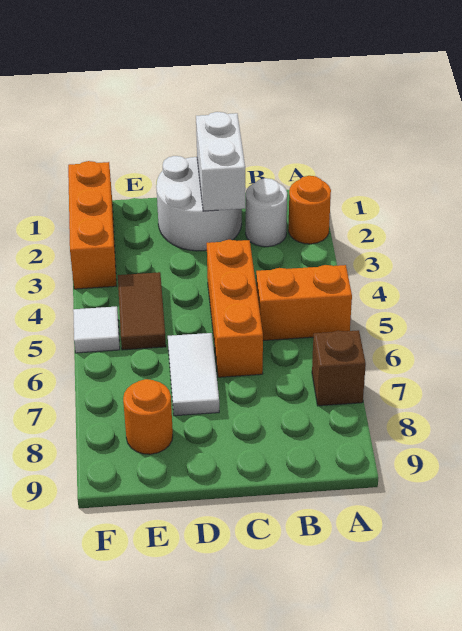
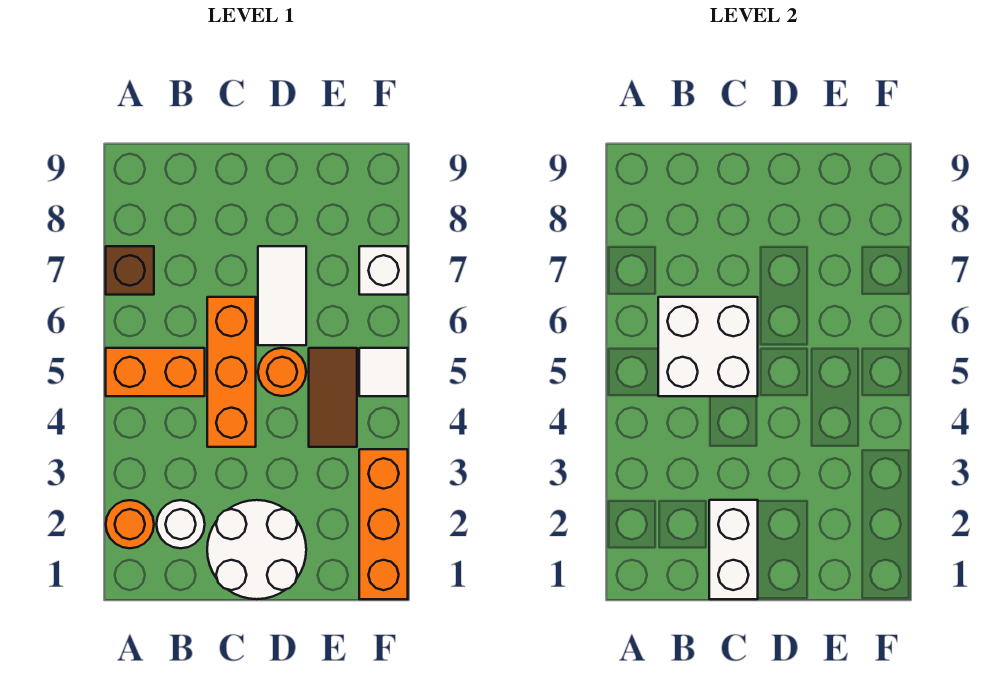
none -> white 2x2 brick [658,297,758,396]
orange 1x1 round brick [123,379,173,454] -> orange 1x1 round brick moved to [258,348,306,396]
none -> white 1x1 brick [359,246,408,295]

